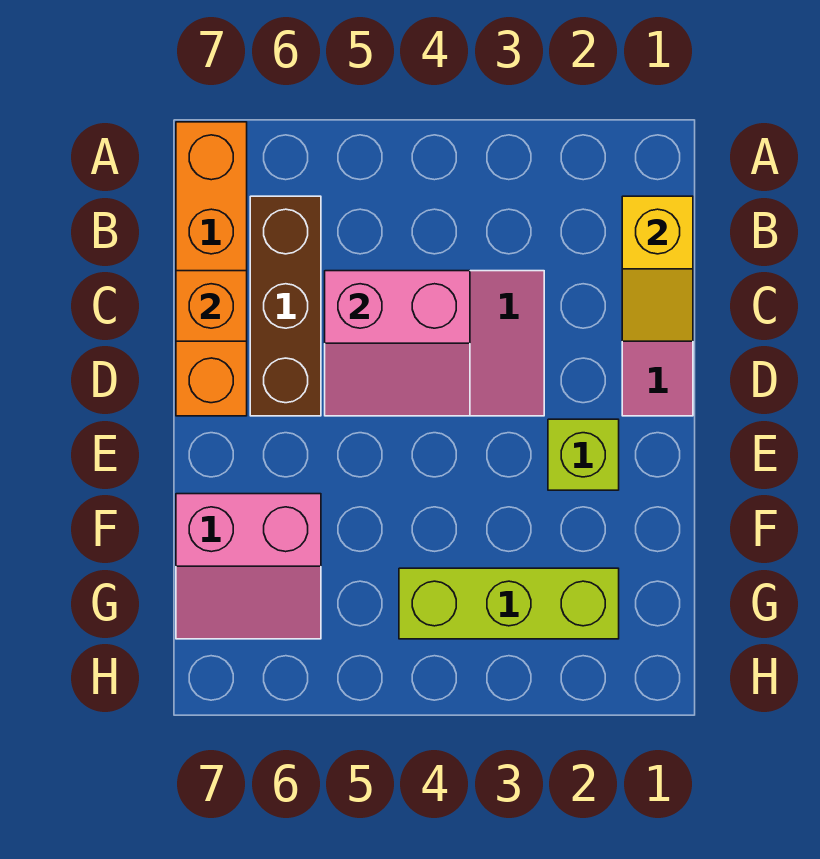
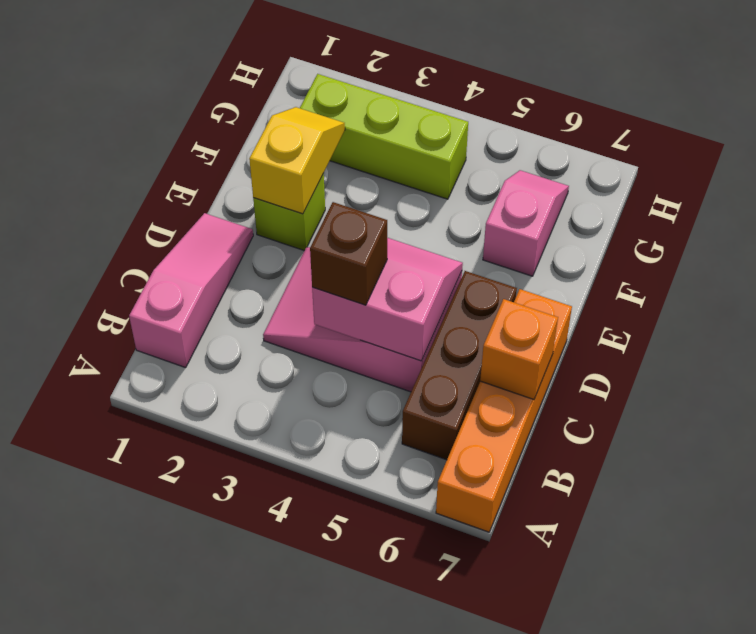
yellow 1x2 slope [622,196,693,341] -> yellow 1x2 slope moved to [249,107,345,214]
none -> brown 1x1 brick [310,202,388,305]
pink 2x2 slope [176,494,321,639] -> pink 1x2 slope [483,170,569,276]

